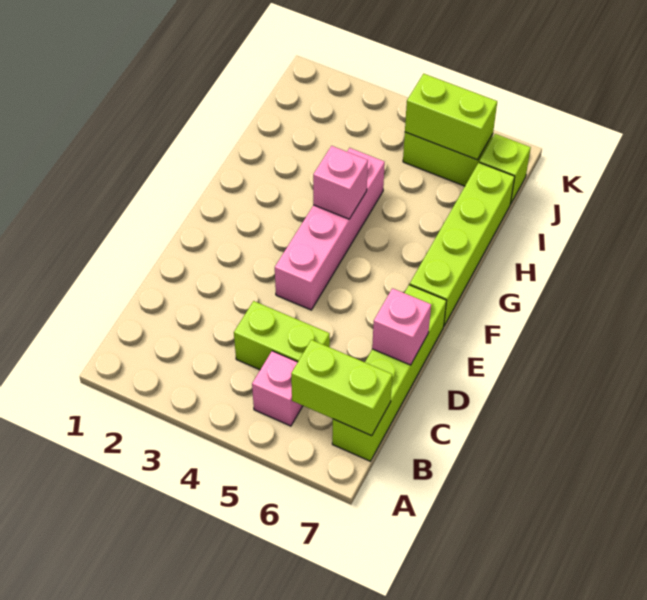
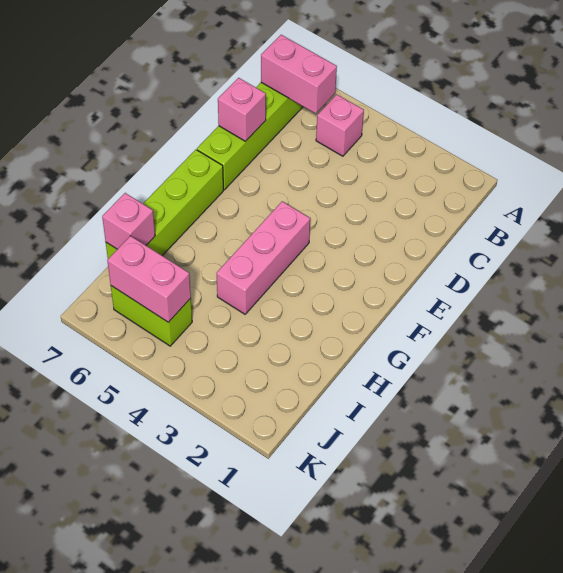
lime 1x2 brick [291,340,392,436] -> pink 1x2 brick [261,35,337,114]
lime 1x2 brick [234,301,330,370] -> none
pink 1x4 brick [275,148,385,310] -> pink 1x3 brick [217,201,310,314]
pink 1x1 brick [313,146,368,219] -> pink 1x1 brick moved to [102,193,155,249]
lime 1x2 brick [405,74,497,160] -> pink 1x2 brick [107,236,191,322]
lime 1x1 brick [479,134,531,204] -> none

